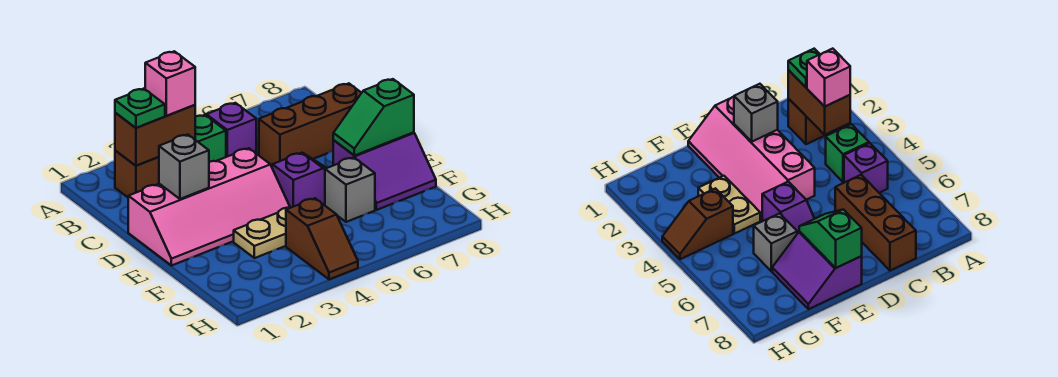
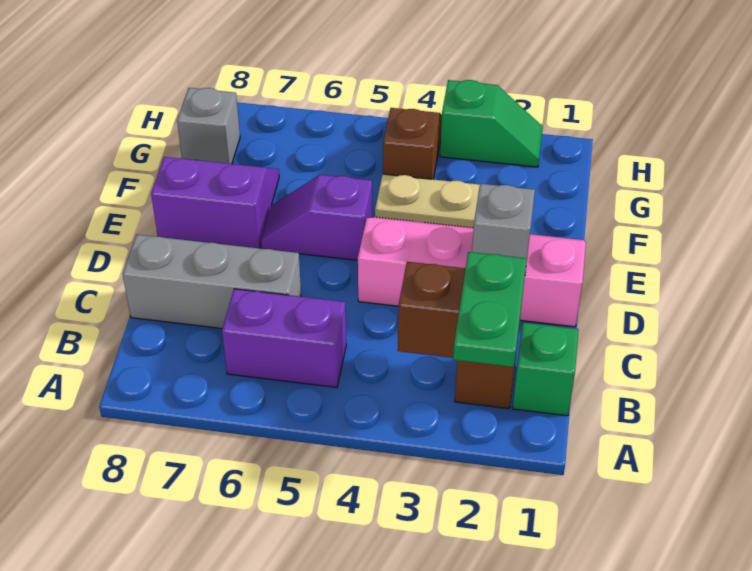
green 1x1 plate [115,89,165,128] -> green 1x2 plate [453,252,527,367]
pink 1x1 brick [145,51,195,116] -> none
green 1x1 brick [195,115,226,162] -> green 1x1 brick moved to [513,323,579,416]
purple 1x1 brick [206,103,256,157] -> purple 1x2 brick [222,289,346,387]
brown 1x3 brick [259,83,361,166] -> grey 1x3 brick [123,235,301,329]
green 1x2 slope [333,79,414,156] -> green 1x2 slope moved to [440,80,543,167]
grey 1x1 brick [325,158,375,222] -> grey 1x1 brick moved to [177,88,240,164]

